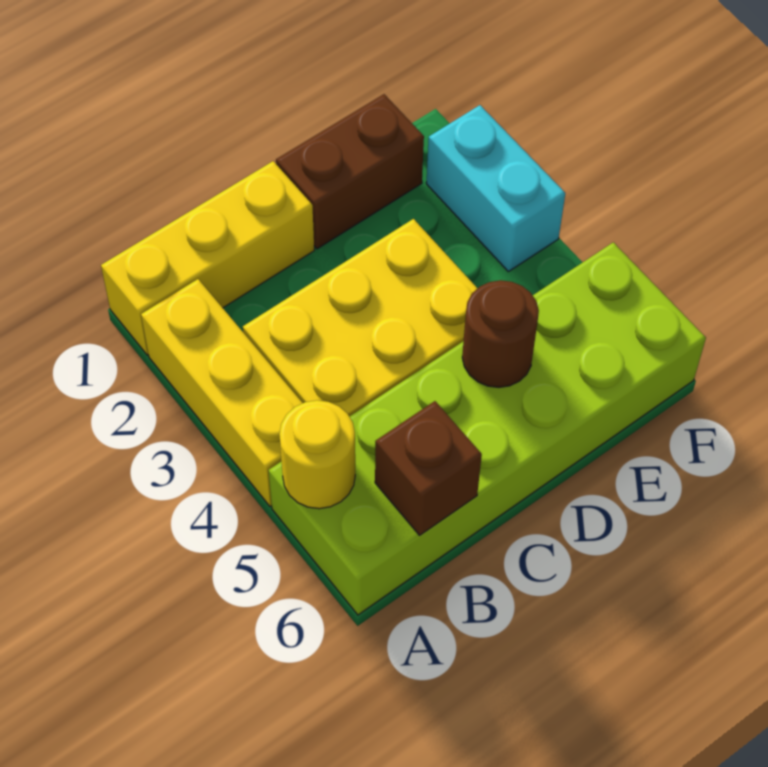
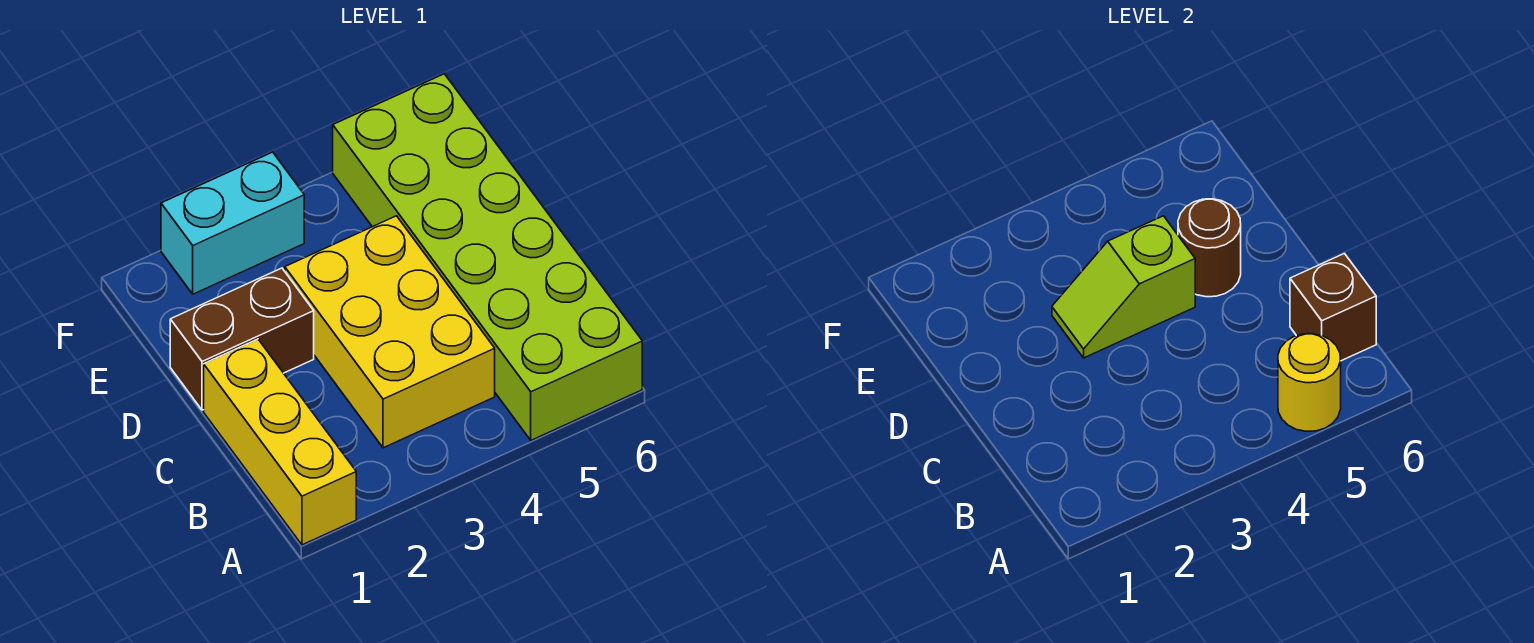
yellow 1x3 brick [141,279,302,507] -> none
brown 1x2 brick [276,94,424,249] -> brown 1x2 brick turned to [170,268,314,410]
none -> lime 1x2 slope [1052,216,1195,358]

